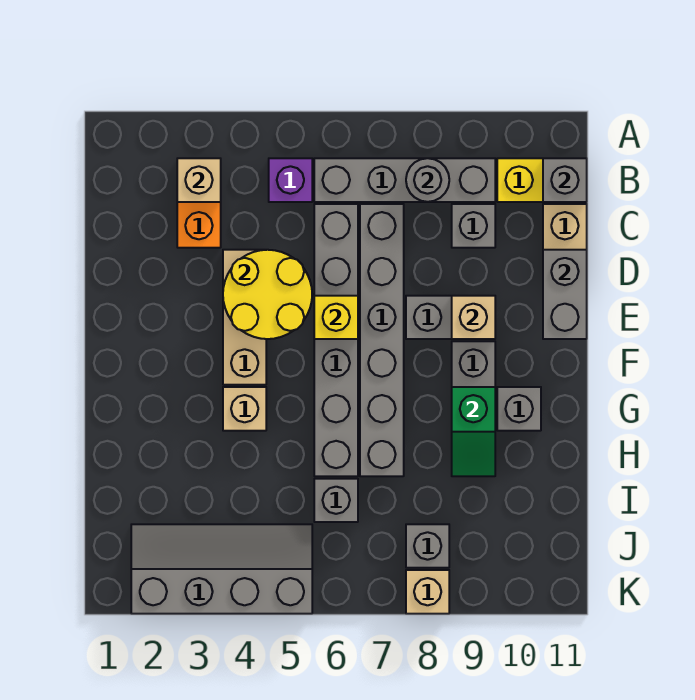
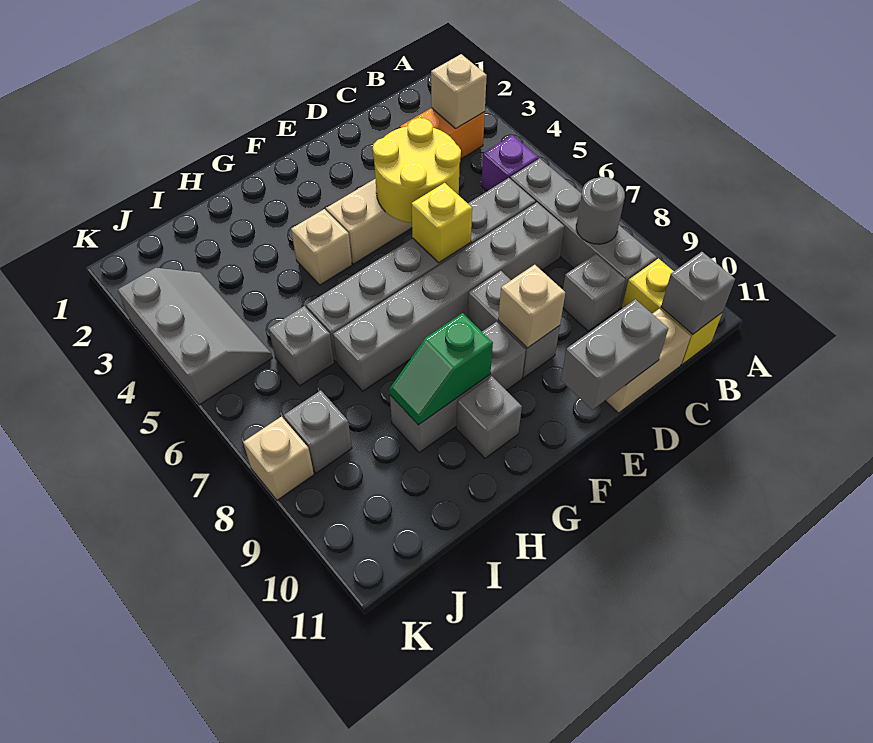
grey 2x4 slope [131,524,312,614] -> grey 2x3 slope [118,268,272,405]

